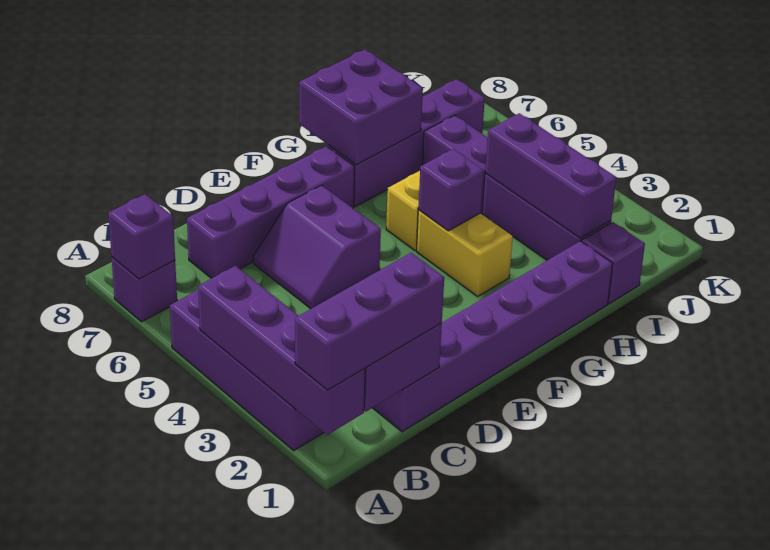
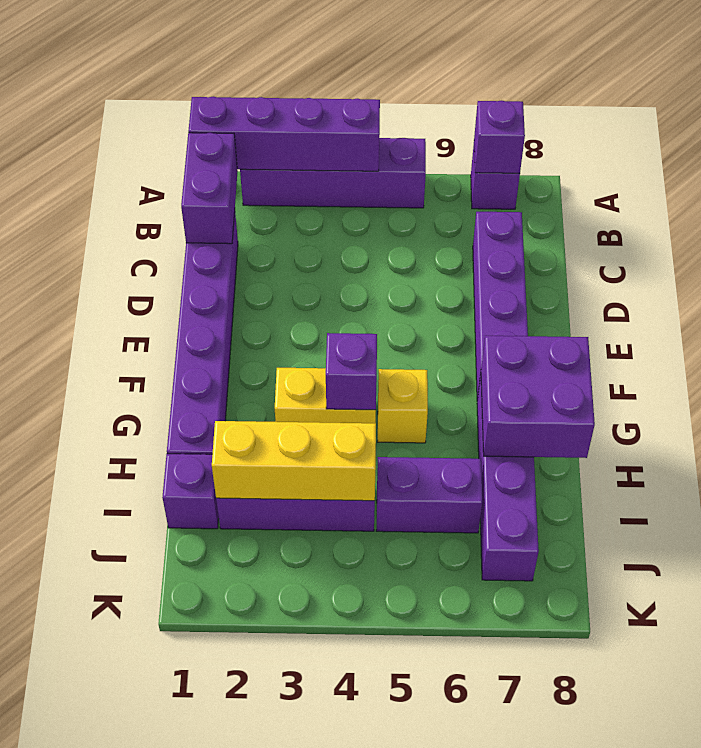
purple 1x3 brick [295,253,444,390] -> none
purple 2x2 slope [253,185,381,309] -> none
purple 1x3 brick [485,113,616,238] -> yellow 1x3 brick [212,421,376,501]

